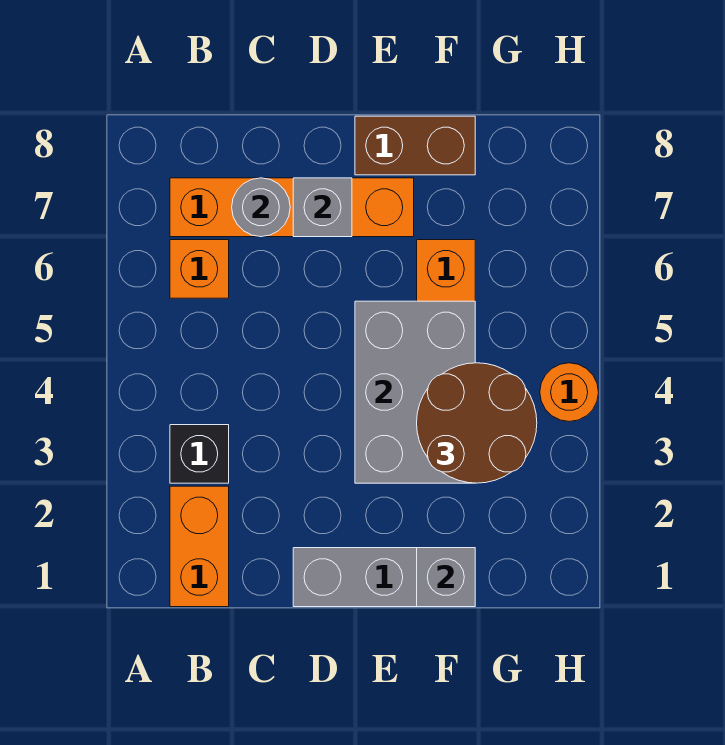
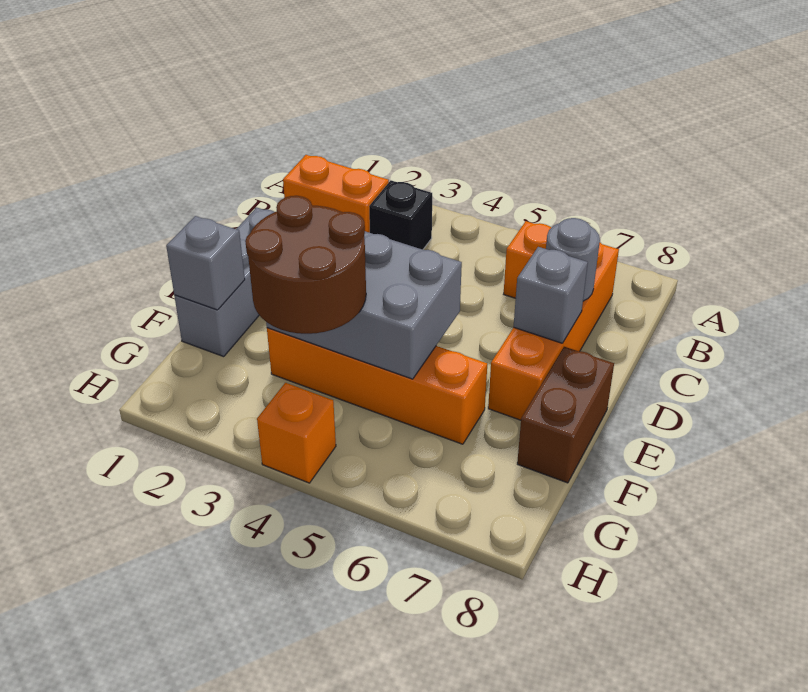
orange 1x1 round brick [540,363,598,422] -> orange 1x1 brick [257,383,336,483]

